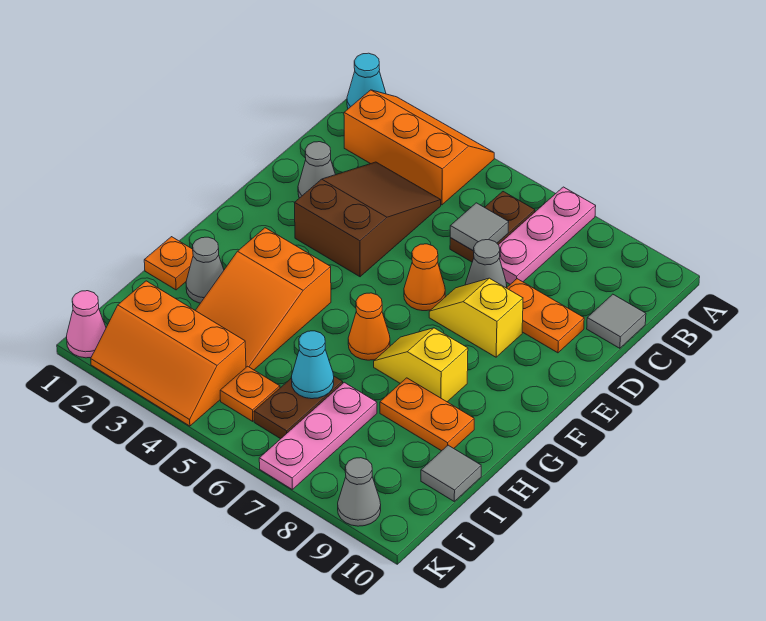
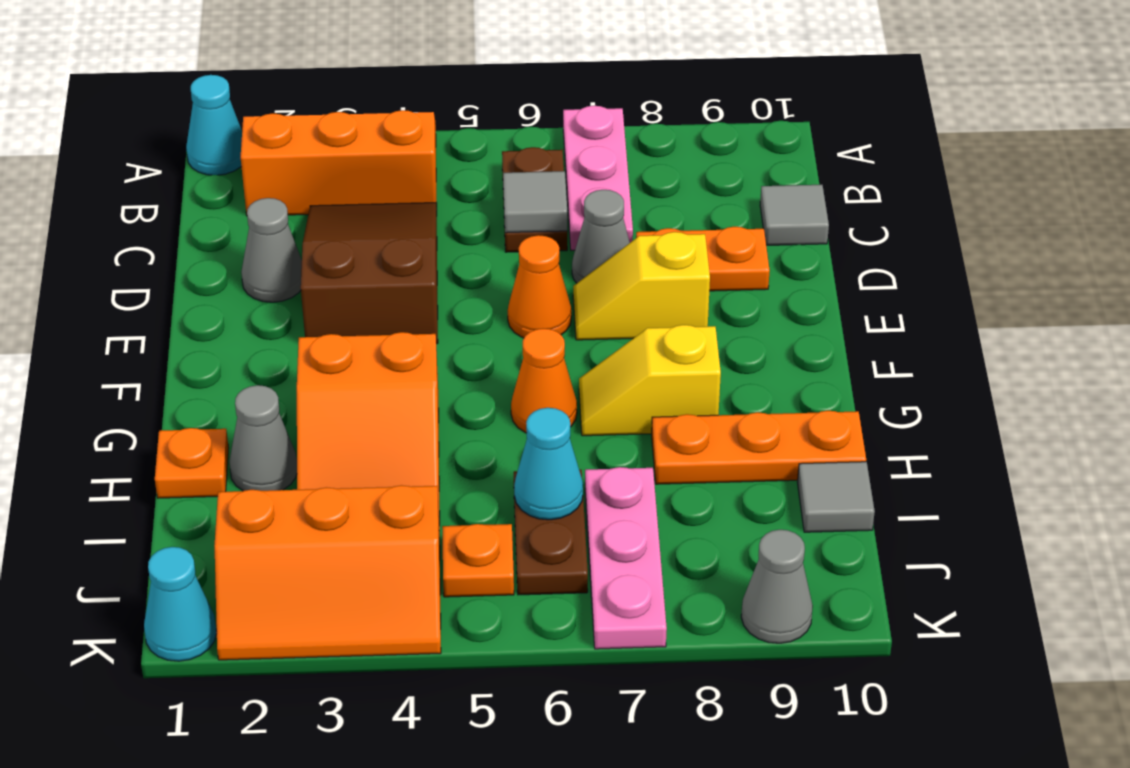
orange 1x2 plate [380,378,474,451] -> orange 1x3 plate [652,411,866,484]
pink 1x1 cone [67,291,106,358] -> cyan 1x1 cone [144,547,217,661]

